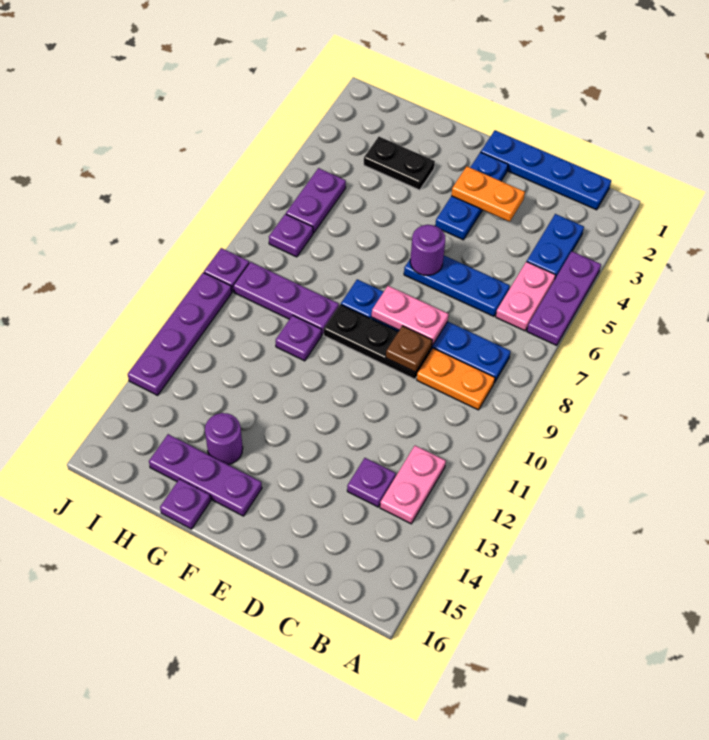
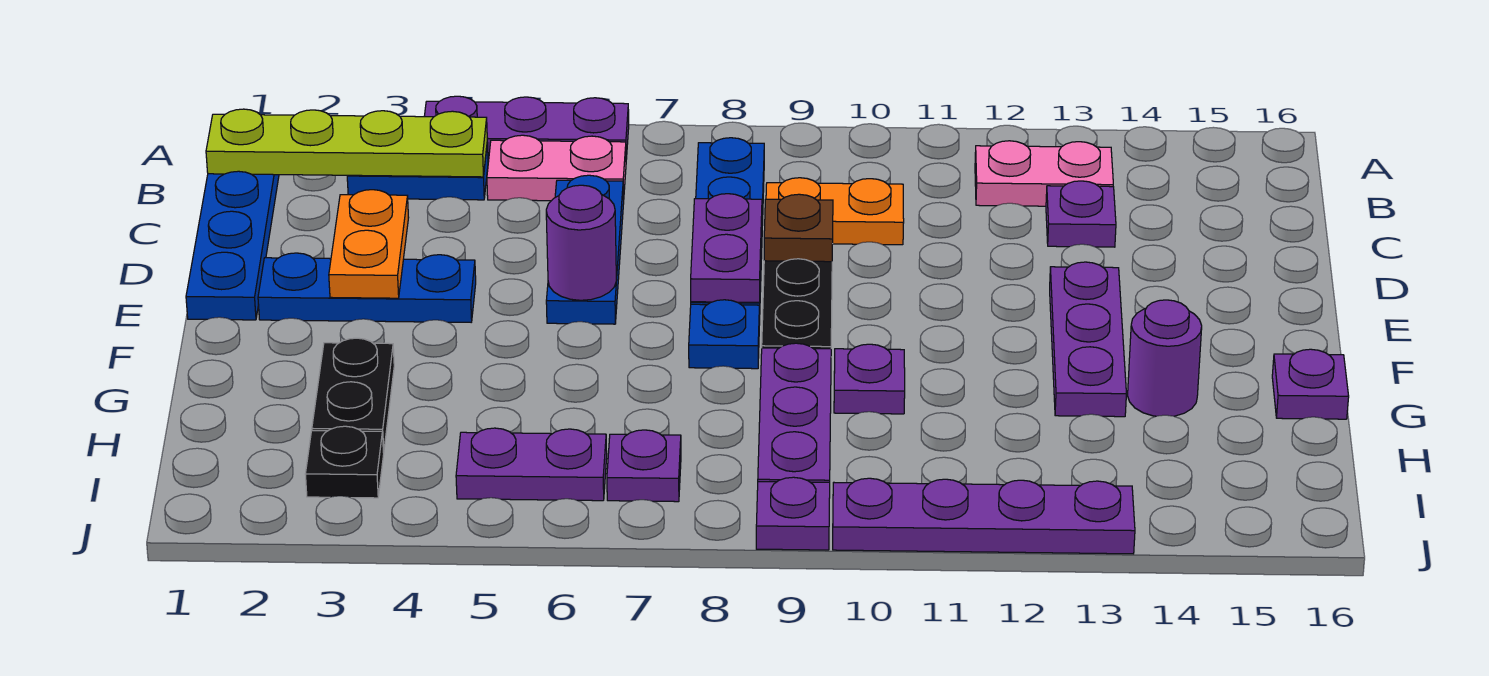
none -> lime 1x4 plate [206,109,487,177]
orange 1x2 plate [417,348,495,410] -> orange 1x2 plate turned to [766,178,904,245]
pink 1x2 plate [372,286,448,345] -> purple 1x2 plate [691,194,762,302]
purple 1x3 plate [149,434,262,516] -> purple 1x3 plate moved to [1050,262,1126,417]
none -> black 1x1 plate [305,426,384,498]

